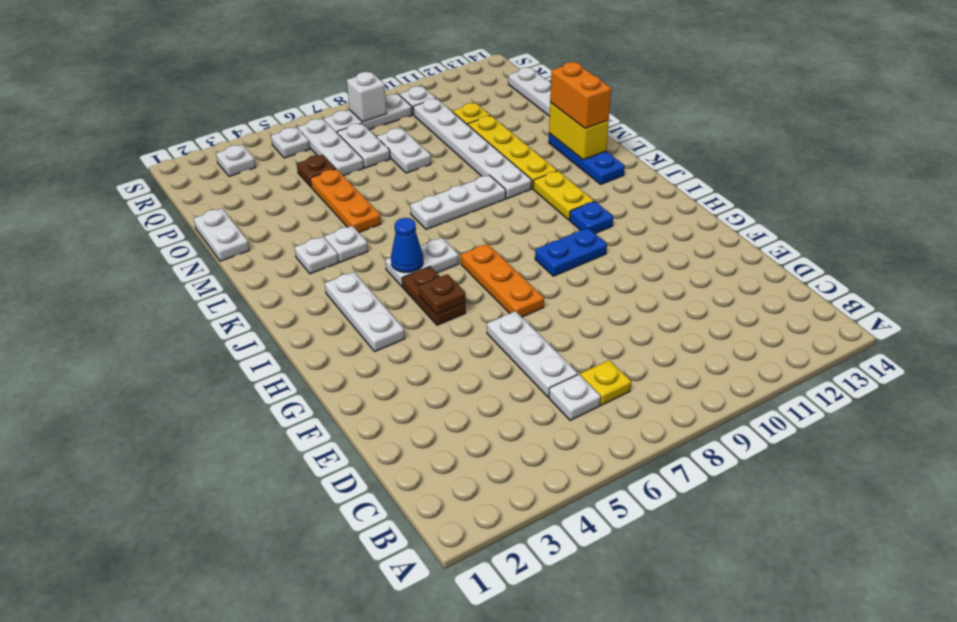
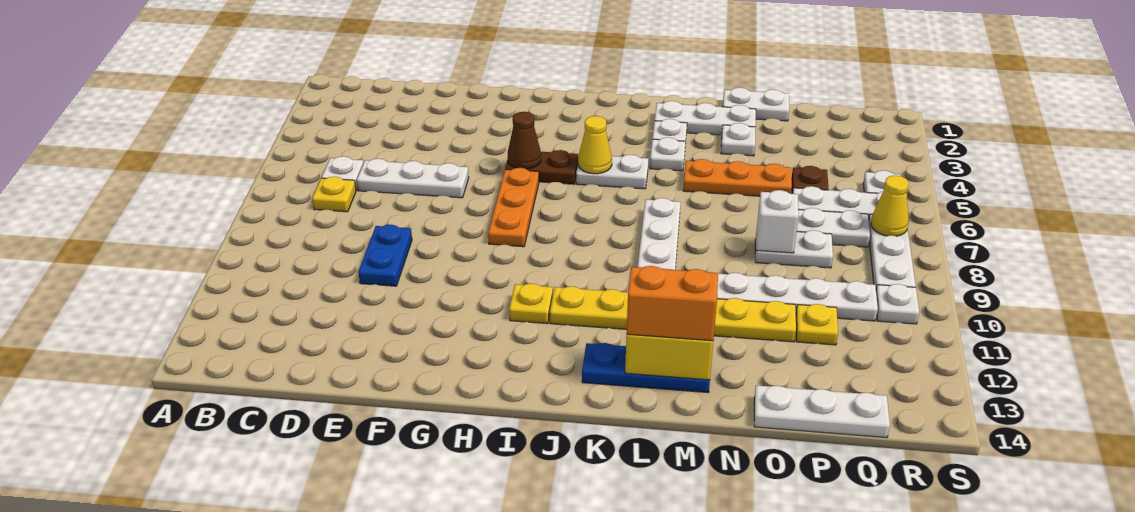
orange 1x3 plate [461,244,544,317] -> orange 1x3 plate turned to [488,168,539,247]
white 1x3 plate [325,272,405,352] -> white 1x3 plate moved to [655,101,756,135]
brown 1x1 plate [419,274,466,315] -> brown 1x1 cone [508,112,541,169]
blue 1x2 plate [535,228,607,276] -> blue 1x2 plate moved to [359,225,412,286]
blue 1x1 plate [570,201,613,233] -> yellow 1x1 plate [509,283,553,324]
white 1x2 plate [385,238,459,287] -> white 1x2 plate turned to [576,155,648,189]
blue 1x1 cone [391,218,423,272] -> yellow 1x1 cone [578,116,612,174]
white 1x1 plate [216,145,255,176] -> white 1x1 plate moved to [721,123,755,156]
none -> yellow 1x1 cone [871,176,909,236]
white 1x1 brick [347,72,387,122] -> white 1x1 brick moved to [757,190,799,253]

